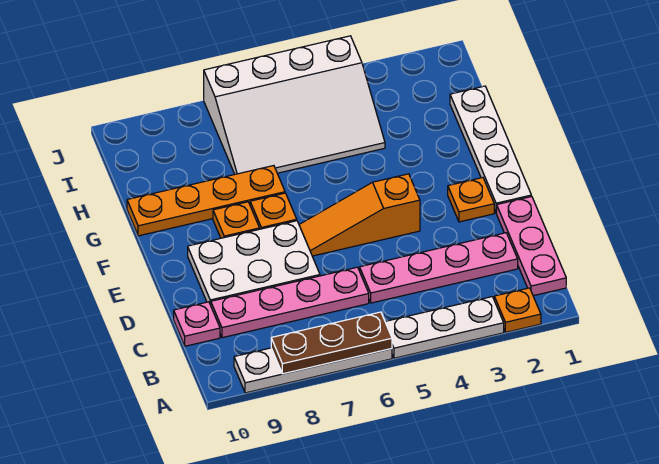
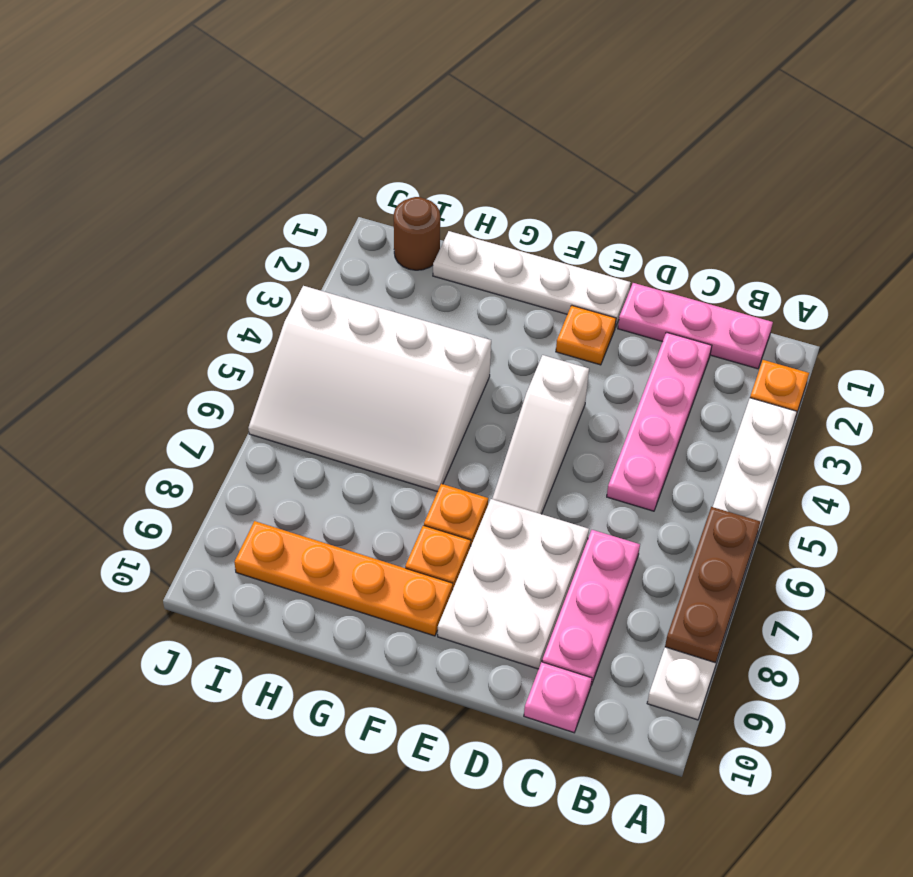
pink 1x4 plate [211,267,369,338] -> pink 1x3 plate [542,530,640,685]
orange 1x3 slope [299,174,420,256] -> white 1x3 slope [492,355,589,514]
orange 1x4 plate [127,166,285,236] -> orange 1x4 plate turned to [234,521,453,636]
white 3x4 slope [204,36,385,174] -> white 3x4 slope turned to [248,286,491,492]
none -> brown 1x1 round brick [394,197,440,270]

